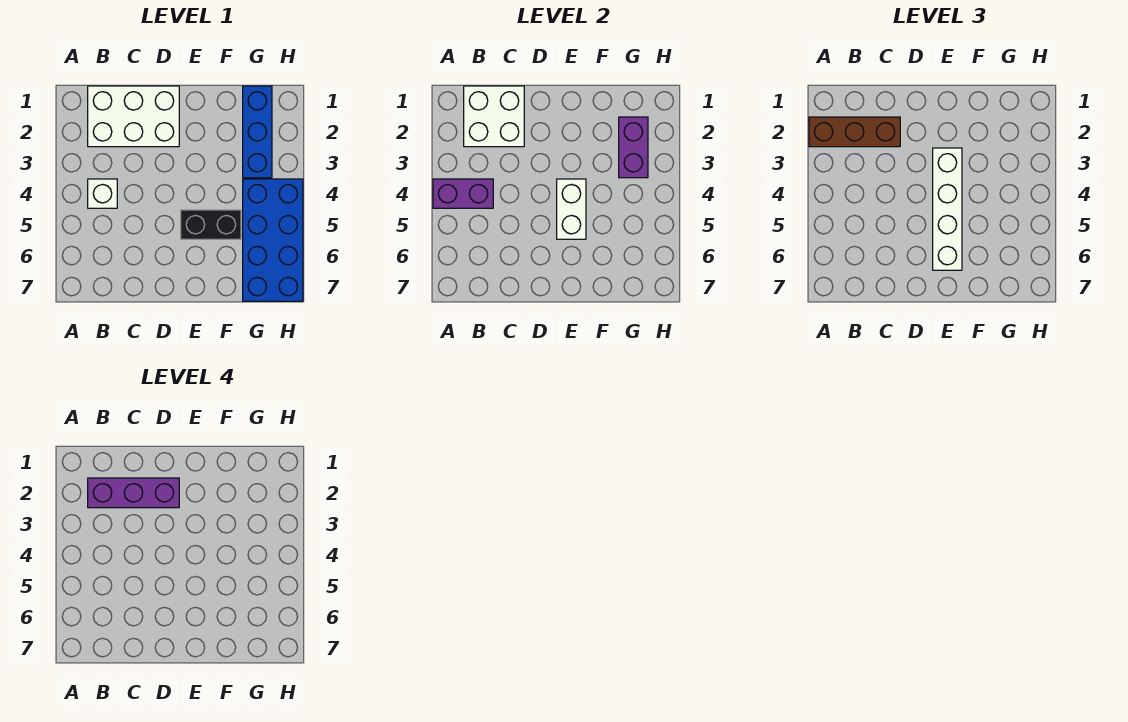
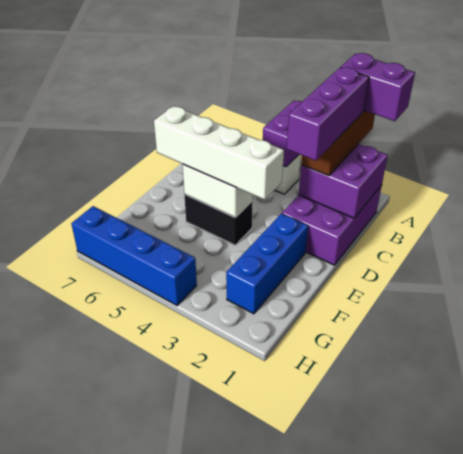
white 2x3 brick [88,86,179,147] -> purple 2x3 brick [282,185,382,265]
white 2x2 brick [464,86,524,147] -> purple 2x2 brick [299,144,388,218]
black 1x2 brick [181,210,241,239] -> black 1x2 brick turned to [184,194,253,245]
blue 1x3 brick [243,86,272,178] -> blue 1x3 brick turned to [226,214,308,314]
purple 1x2 brick [619,117,648,178] -> purple 1x2 brick moved to [341,53,415,121]
blue 2x4 brick [243,179,303,301] -> blue 1x4 brick [71,206,197,305]

